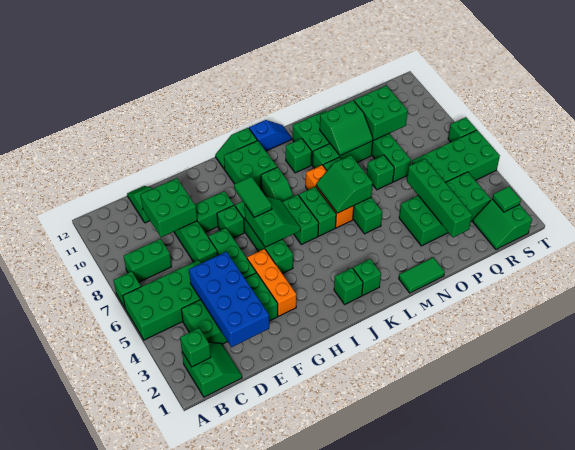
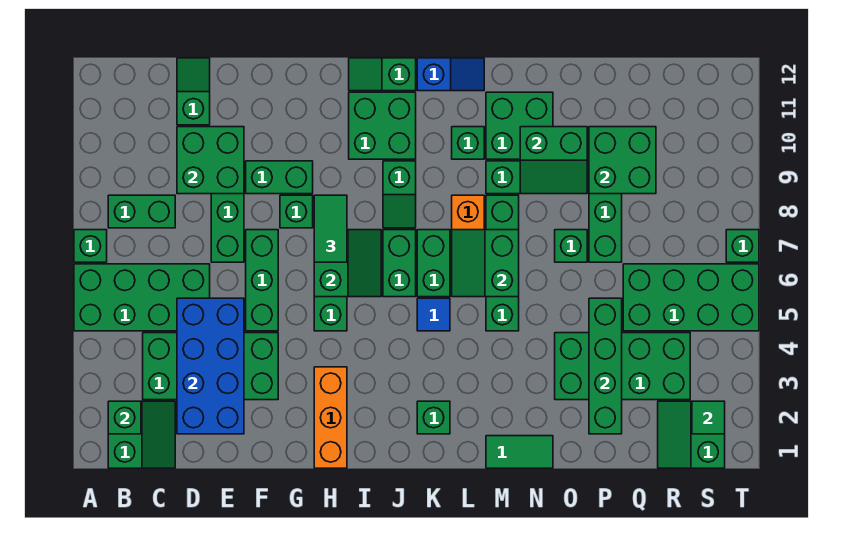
orange 1x3 brick [247,249,296,316] -> orange 1x3 brick moved to [314,367,347,468]
green 1x1 brick [334,268,363,304] -> none
none -> blue 1x1 tile [417,298,450,331]

